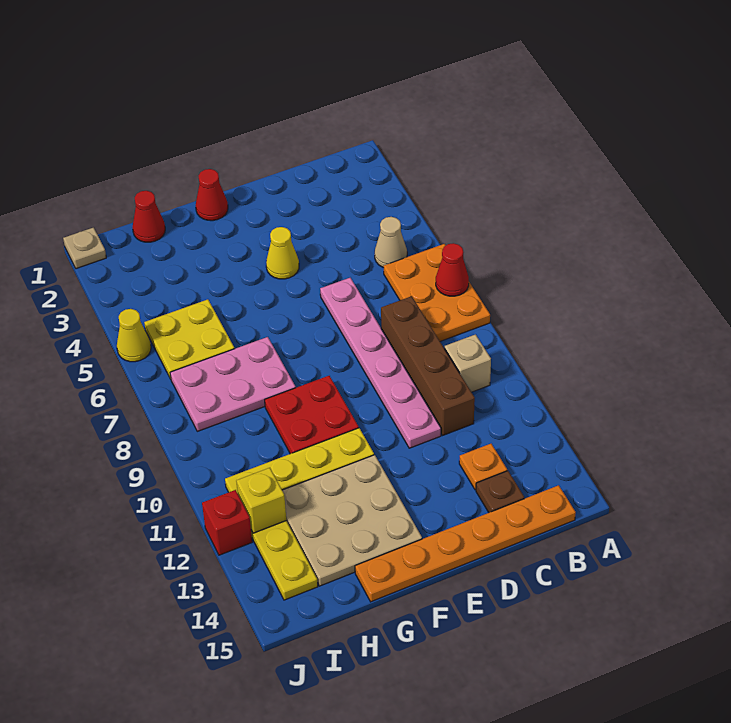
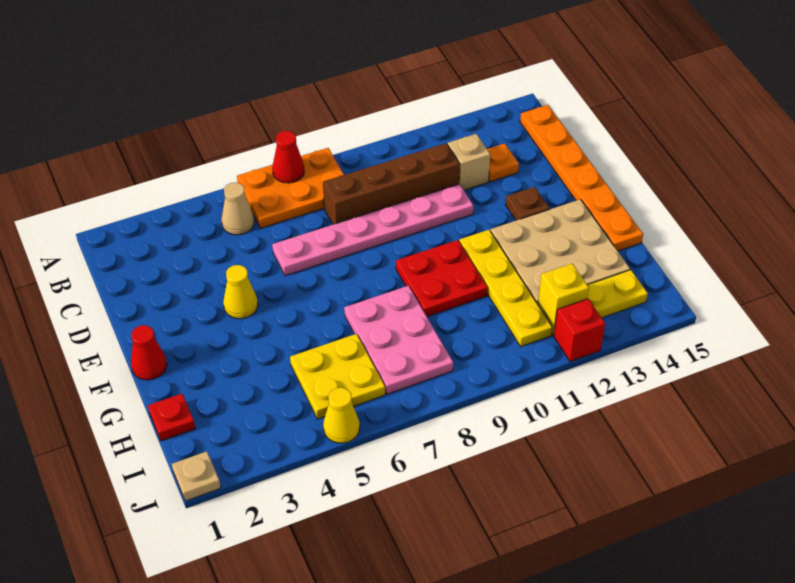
tan 1x1 brick [445,334,491,392] -> tan 1x1 brick moved to [448,134,490,190]
brown 1x1 plate [476,471,524,513] -> brown 1x1 plate moved to [506,187,550,220]
red 1x1 cone [133,191,165,242] -> red 1x1 plate [148,394,195,441]

